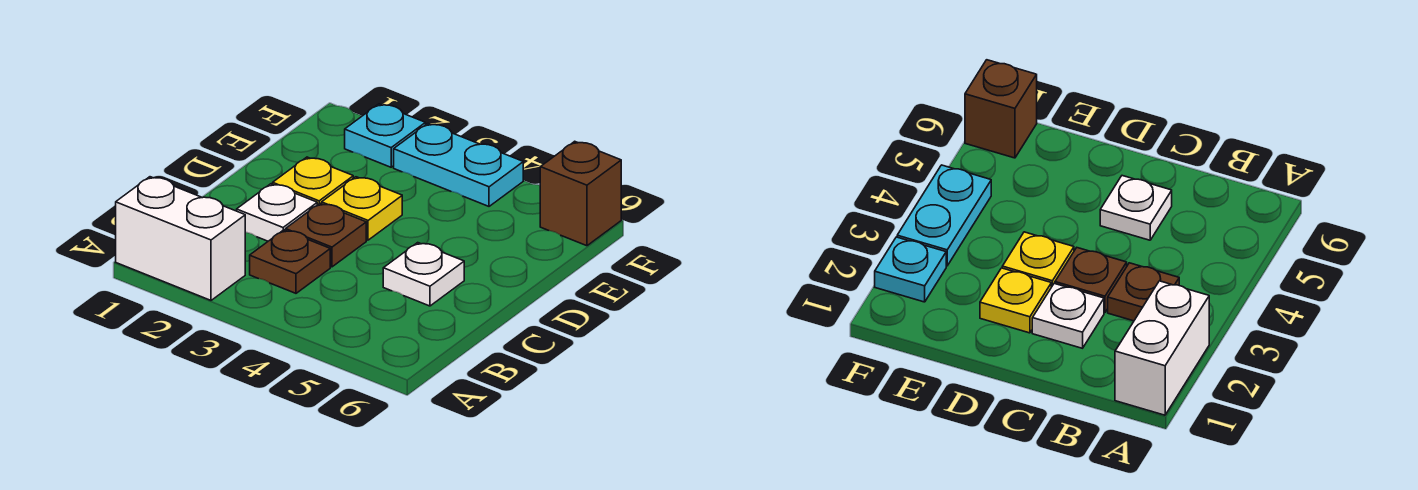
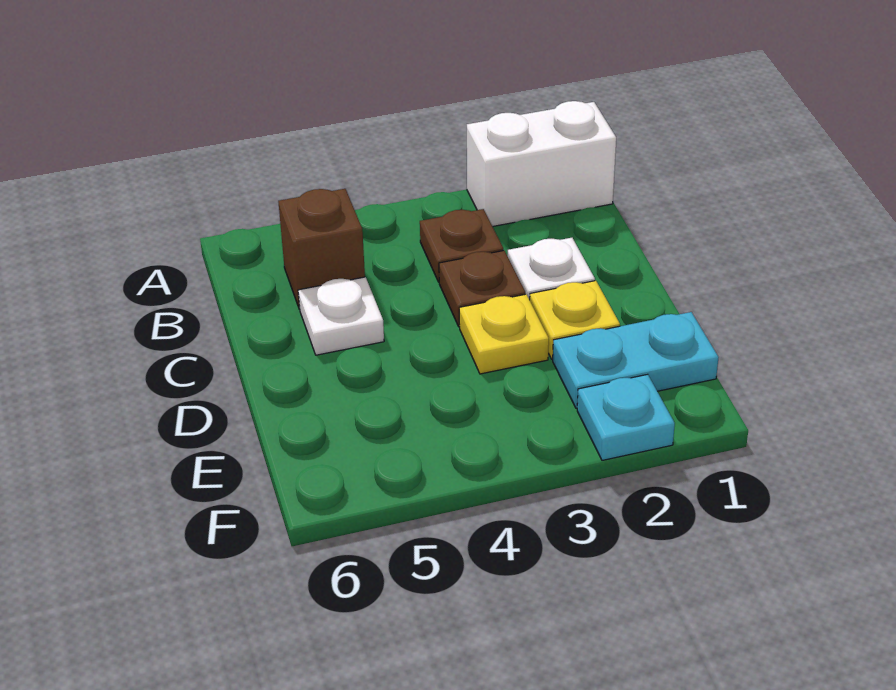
cyan 1x2 plate [394,124,523,206] -> cyan 1x2 plate moved to [553,312,719,408]
brown 1x1 brick [540,141,621,246] -> brown 1x1 brick moved to [278,189,365,309]

